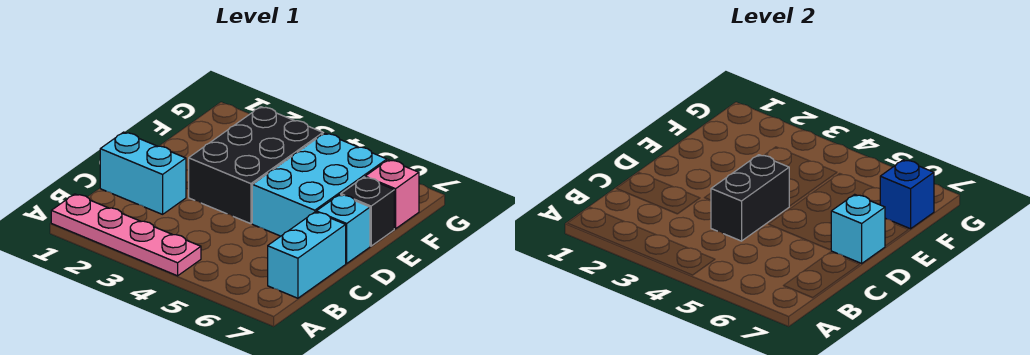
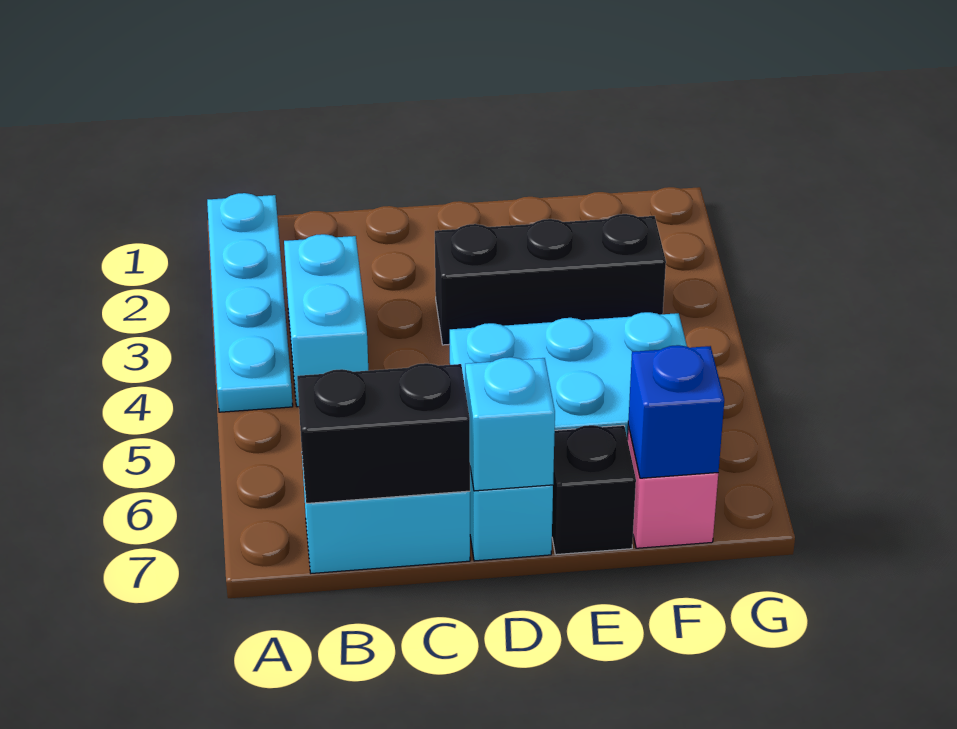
pink 1x4 plate [51,194,201,276] -> cyan 1x4 plate [207,193,293,412]
cyan 1x2 brick [100,132,186,214] -> cyan 1x2 brick moved to [284,234,368,407]
black 1x2 brick [711,155,789,241] -> black 1x2 brick moved to [297,363,470,503]
black 2x3 brick [189,107,323,224] -> black 1x3 brick [435,214,666,345]

